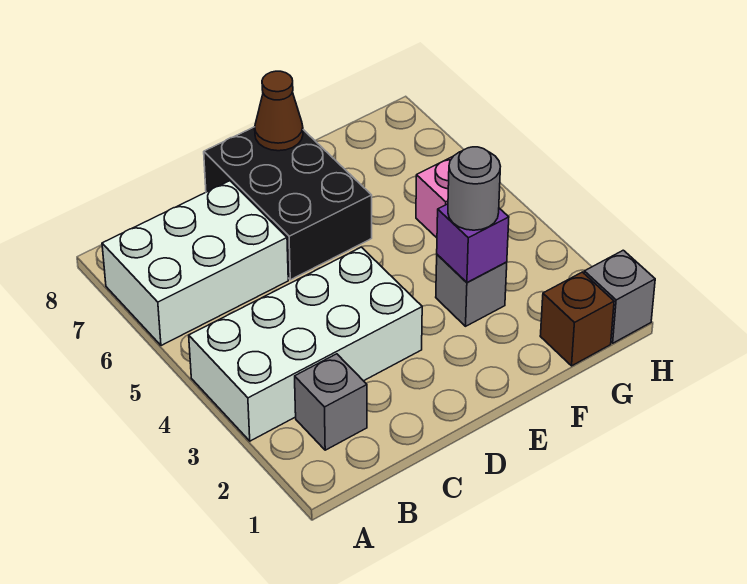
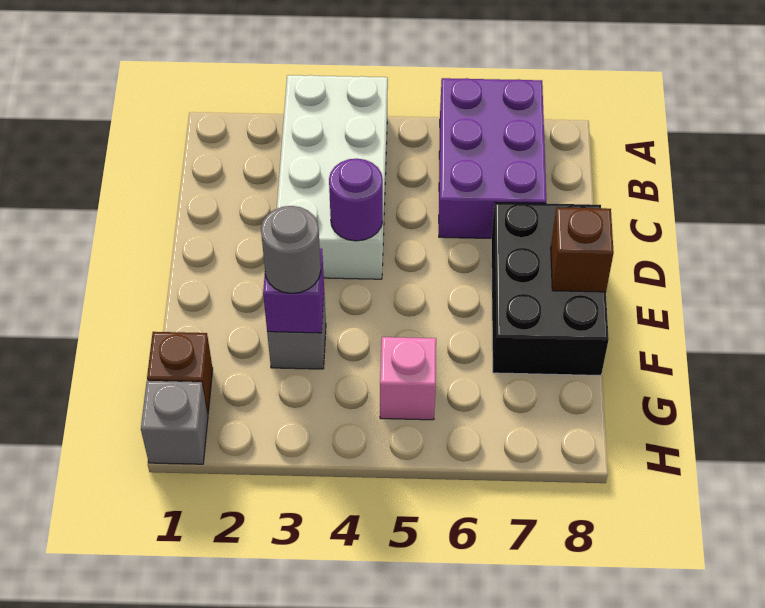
white 2x3 brick [102,181,288,346] -> purple 2x3 brick [439,78,546,239]
grey 1x1 brick [295,354,367,450] -> none
none -> purple 1x1 round brick [329,159,383,241]
black 2x3 brick [204,127,372,280] -> black 2x3 brick turned to [491,202,609,376]
brown 1x1 cone [255,71,303,151] -> brown 1x1 brick [551,207,614,292]

